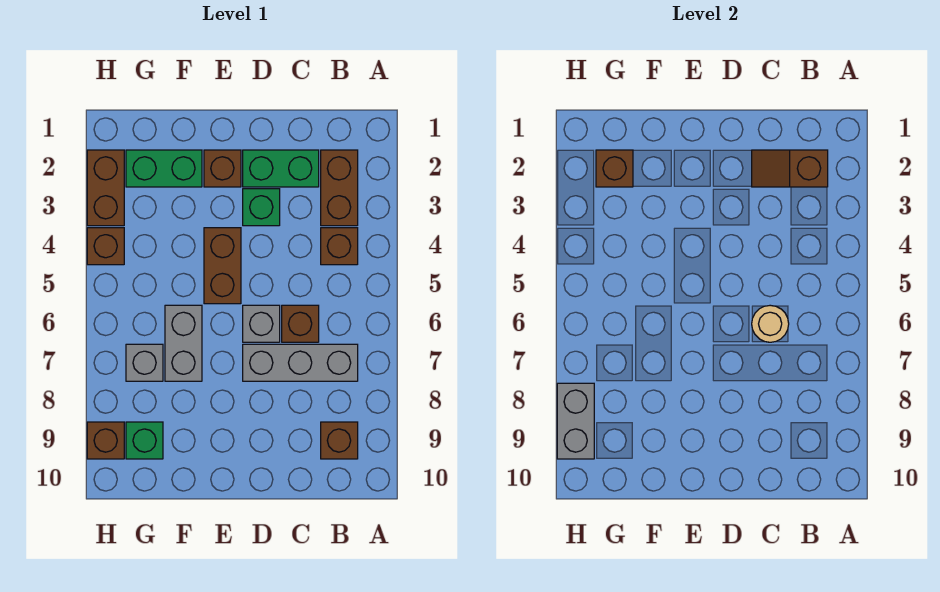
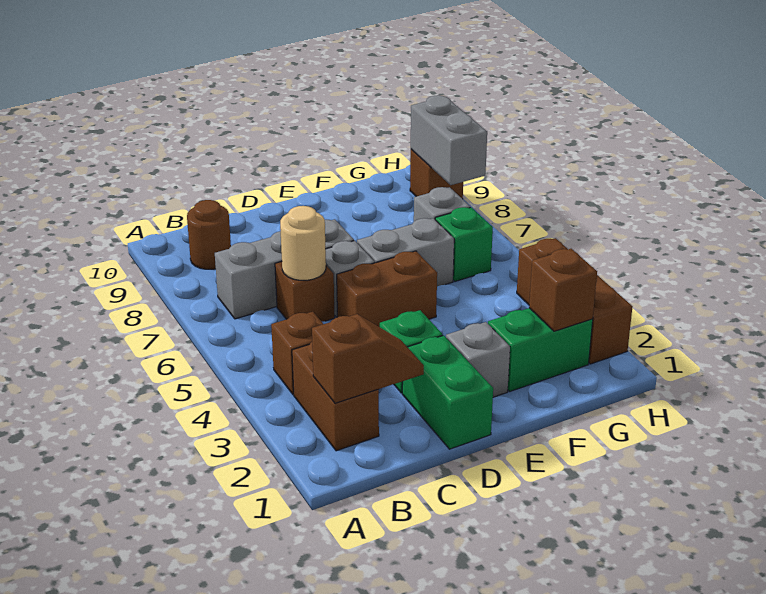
brown 1x1 brick [321,422,358,459] -> brown 1x1 round brick [187,200,231,269]
green 1x2 brick [243,150,319,187] -> green 1x2 brick turned to [402,335,493,449]
brown 1x1 brick [204,150,241,187] -> grey 1x1 brick [446,322,510,397]
brown 1x2 brick [204,228,241,304] -> brown 1x2 brick turned to [337,251,437,327]
grey 1x2 brick [165,305,202,381] -> grey 1x2 brick turned to [357,218,454,286]
green 1x1 brick [126,422,163,459] -> green 1x1 brick moved to [435,207,493,281]

